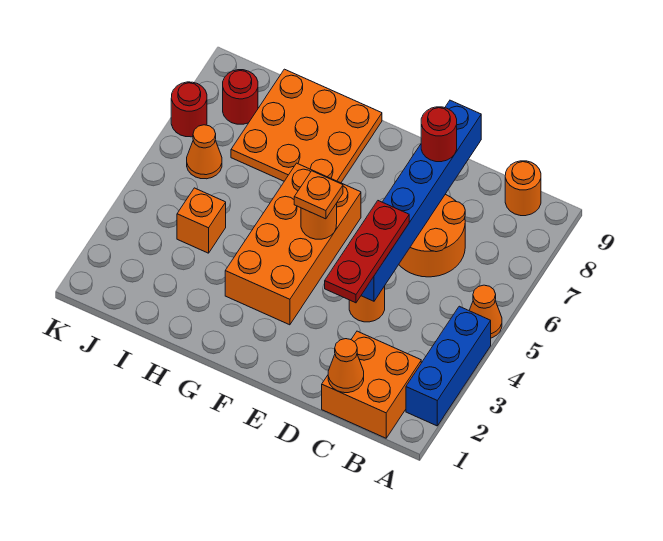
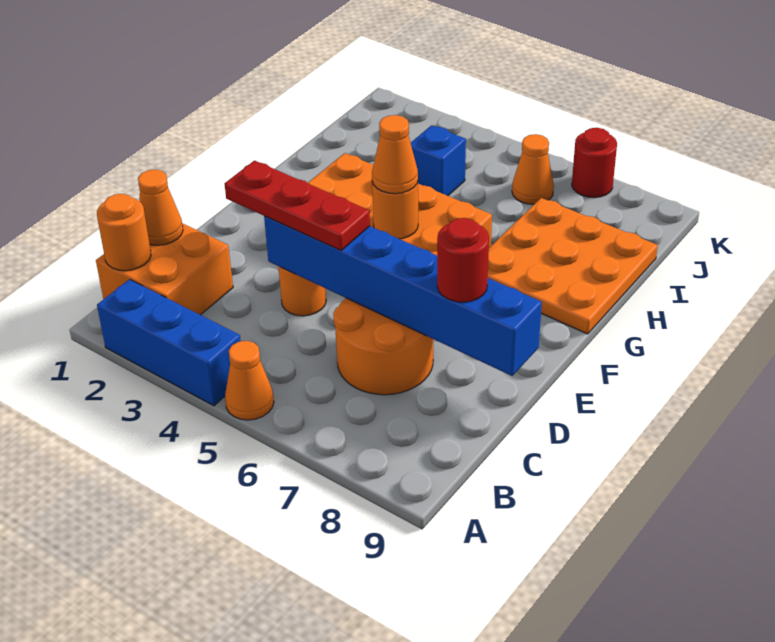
orange 1x1 round brick [505,161,541,216] -> orange 1x1 round brick moved to [97,194,151,271]
orange 1x1 plate [294,171,343,219] -> orange 1x1 cone [372,115,418,194]
orange 1x1 brick [177,188,226,253] -> blue 1x1 brick [411,125,466,196]
red 1x1 round brick [223,70,258,124] -> none

